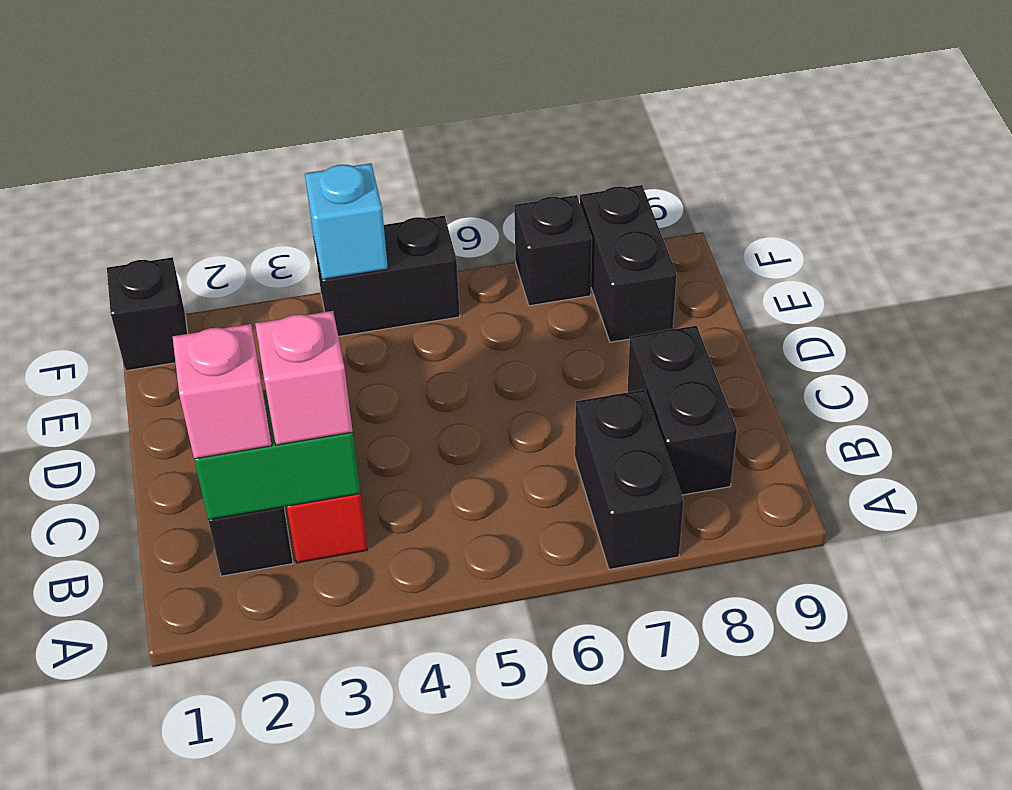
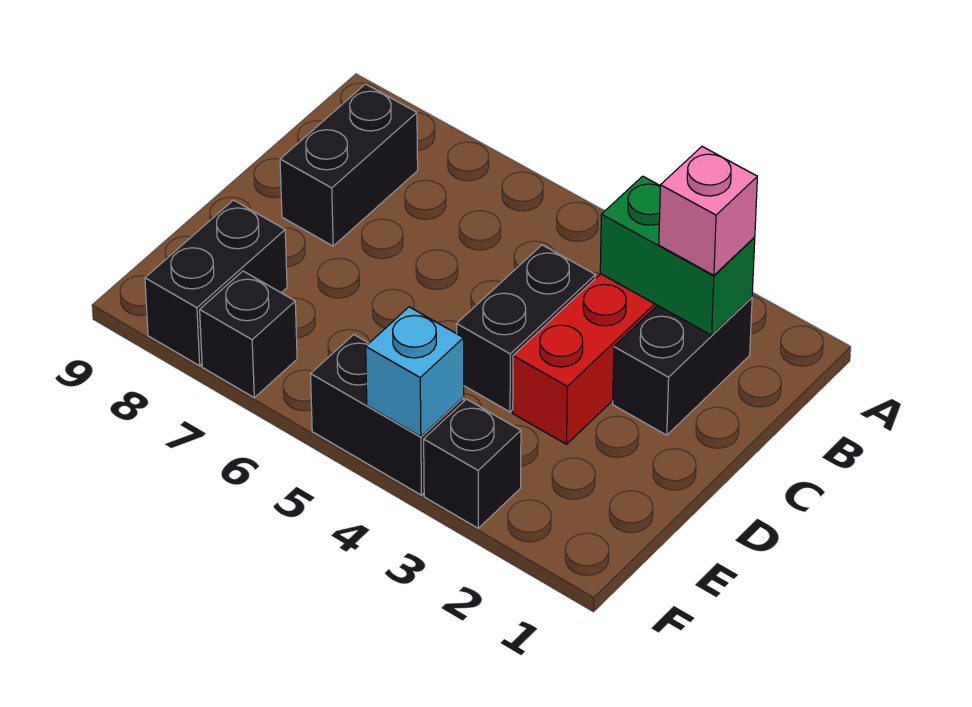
black 1x2 brick [575,390,684,569] -> black 1x2 brick moved to [456,245,596,412]
pink 1x1 brick [255,311,353,445] -> none
black 1x1 brick [107,257,188,371] -> black 1x1 brick moved to [424,399,521,528]

